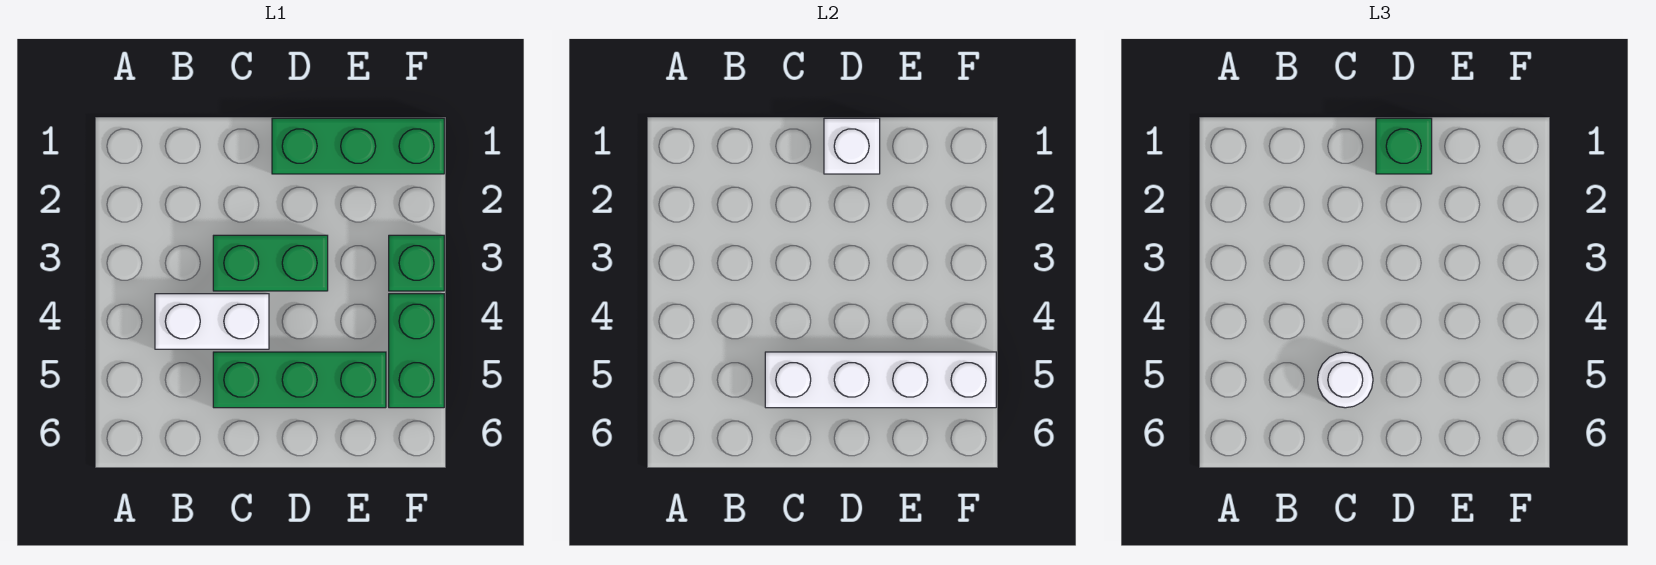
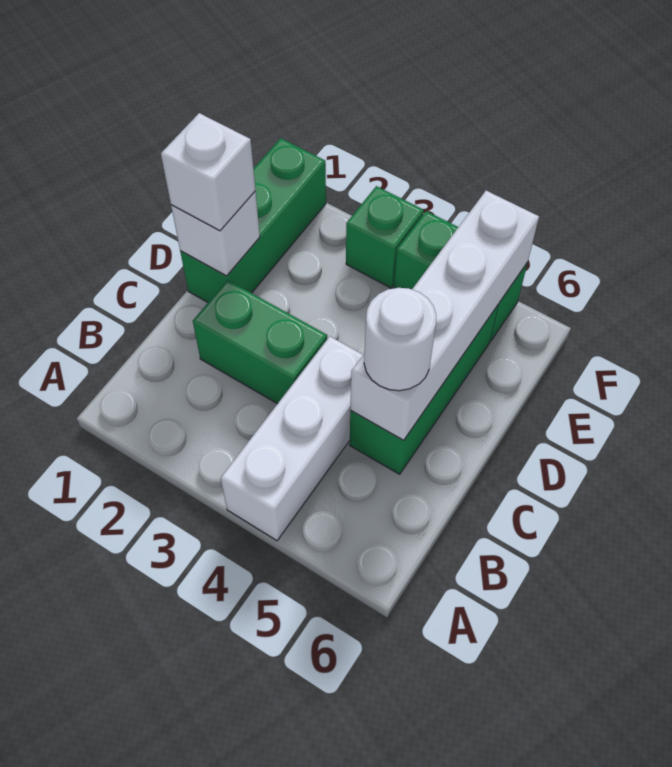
white 1x2 brick [155,294,269,349] -> white 1x3 brick [221,337,363,541]
green 1x2 brick [213,235,328,291] -> green 1x2 brick turned to [193,280,327,404]
green 1x1 brick [1376,118,1432,174] -> white 1x1 brick [161,113,255,231]

